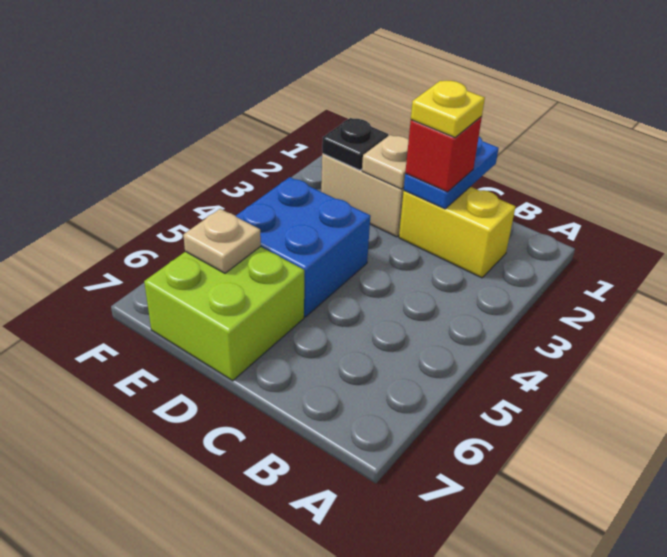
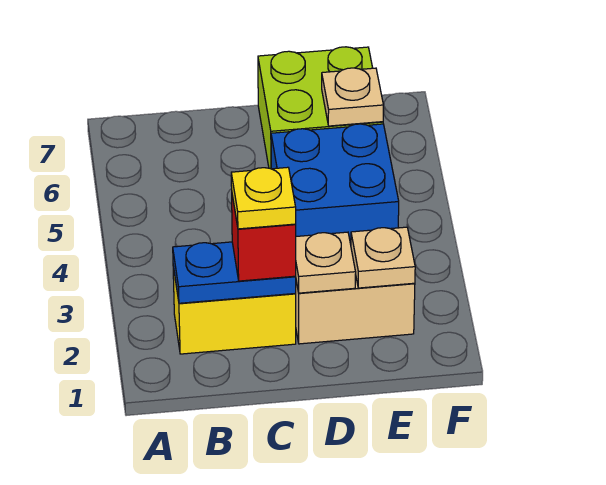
blue 1x2 plate [404,137,499,209] -> blue 1x2 plate turned to [173,242,296,303]
black 1x1 plate [322,118,388,170] -> tan 1x1 plate [351,227,415,288]

